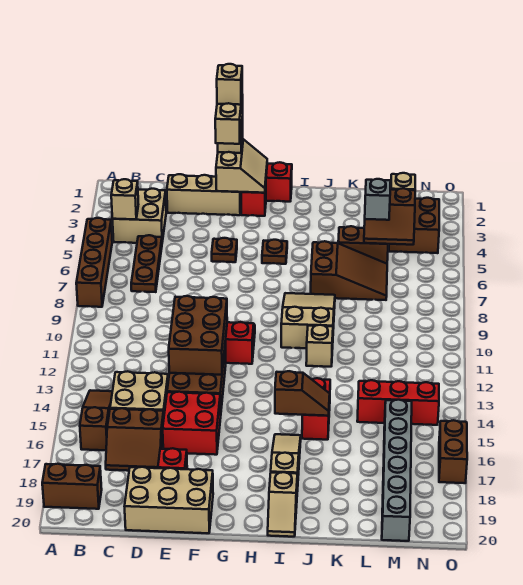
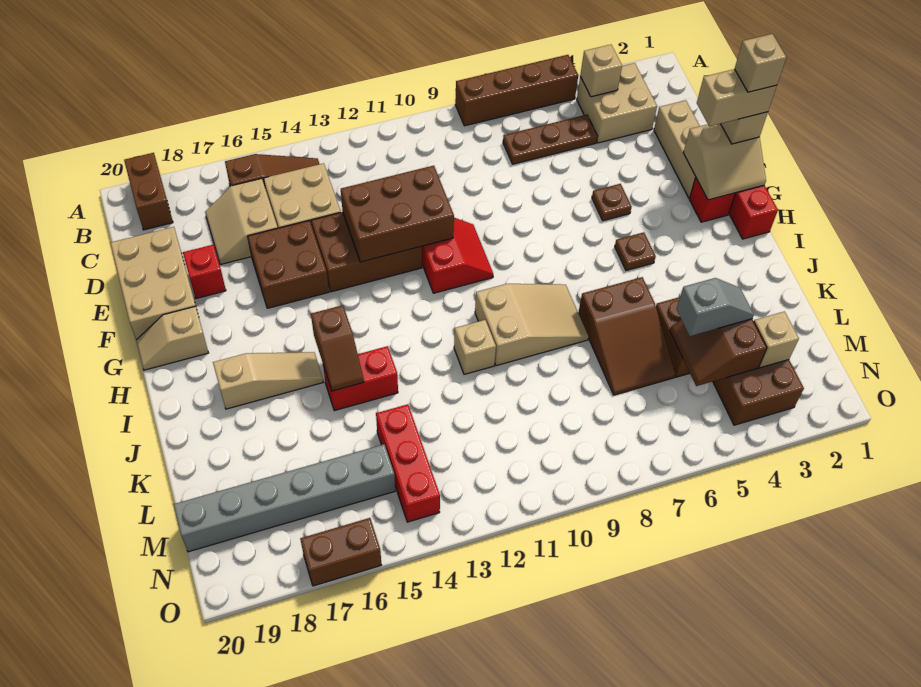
brown 2x2 slope [106,408,164,471] -> tan 2x2 slope [205,178,278,265]
red 2x2 brick [163,392,221,455] -> brown 2x2 brick [248,221,329,308]
tan 1x2 slope [268,472,297,537] -> tan 1x2 slope moved to [136,306,208,370]

